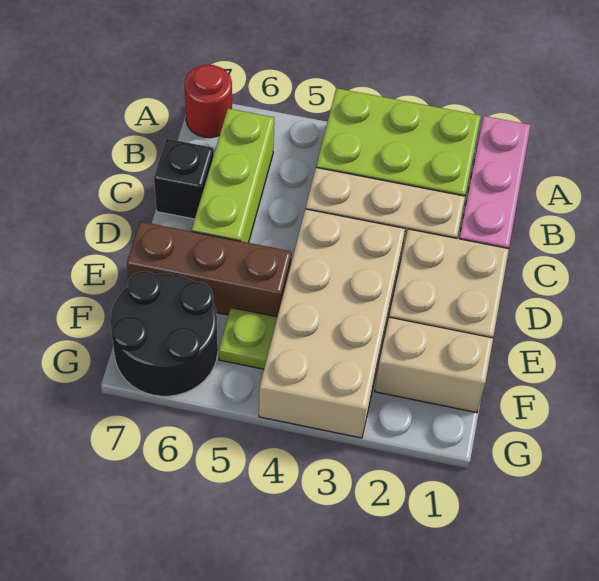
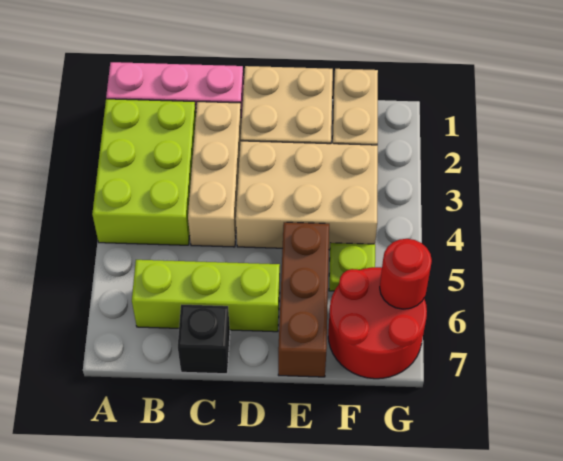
red 1x1 round brick [185,65,232,138] -> red 1x1 round brick moved to [380,239,432,309]
tan 2x4 brick [259,209,405,438] -> tan 2x3 brick [236,141,378,250]
black 2x2 round brick [110,271,218,396] -> red 2x2 round brick [328,267,427,379]

